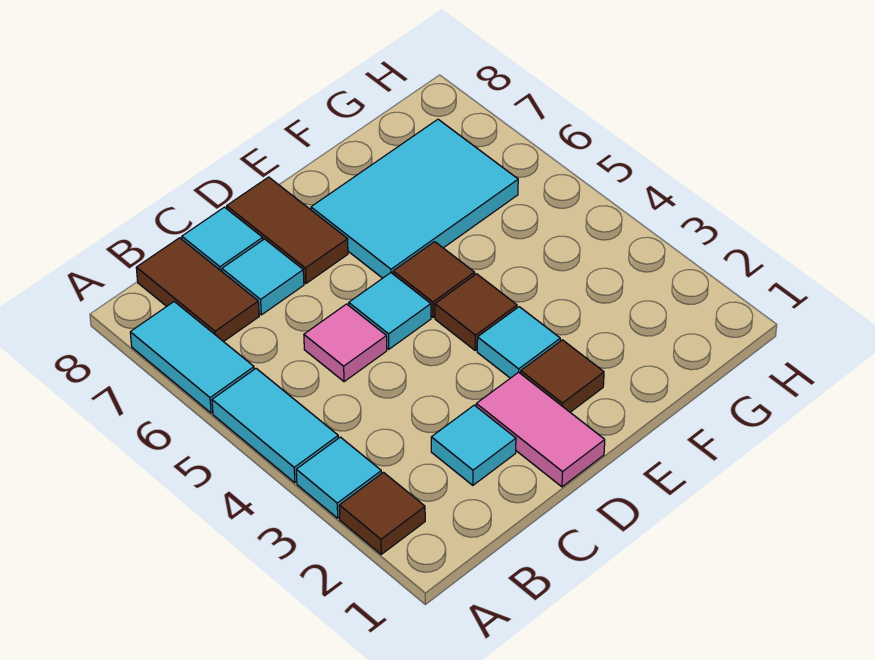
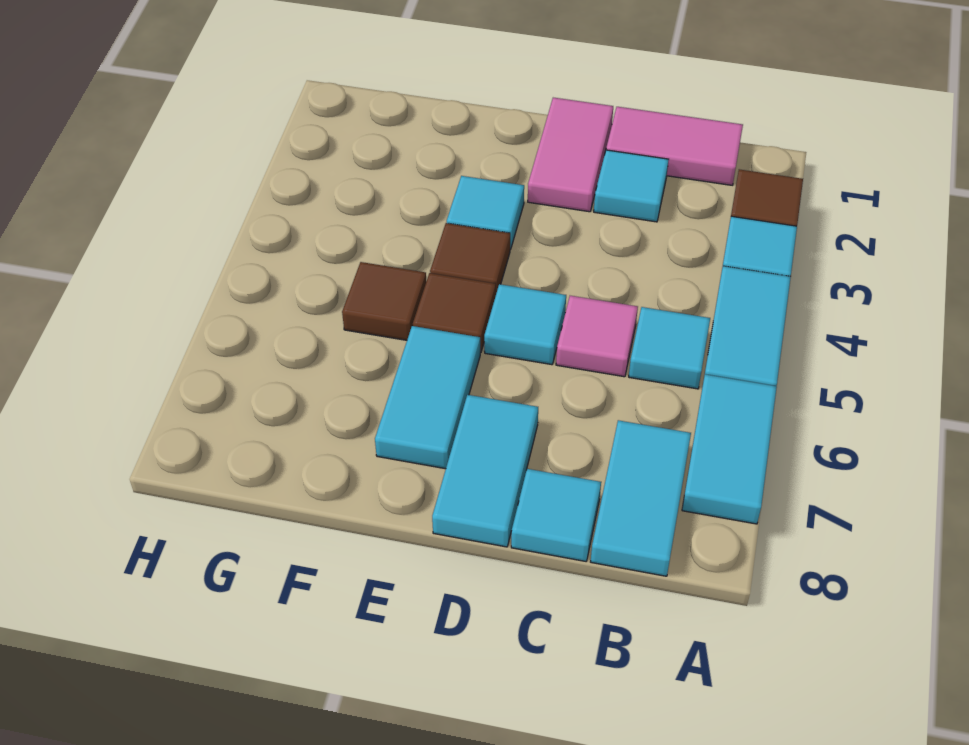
none -> pink 1x2 tile [606,107,743,185]
brown 1x2 tile [136,238,259,342] -> cyan 1x2 tile [591,420,691,576]
cyan 1x1 tile [222,239,304,315] -> cyan 1x1 tile moved to [629,307,710,389]
brown 1x2 tile [227,177,348,283] -> cyan 1x2 tile [432,395,538,547]
brown 1x1 tile [521,340,604,412] -> brown 1x1 tile moved to [342,262,426,340]
cyan 2x3 tile [311,119,518,278] -> cyan 1x2 tile [375,326,480,469]

